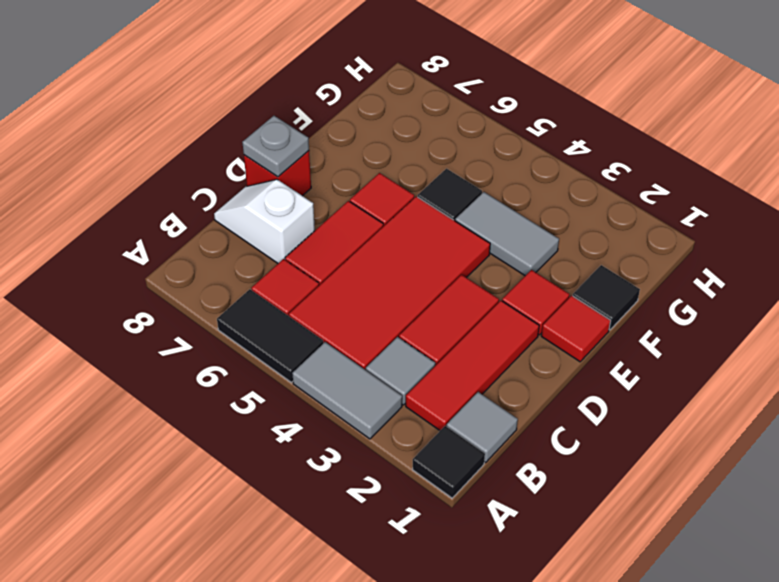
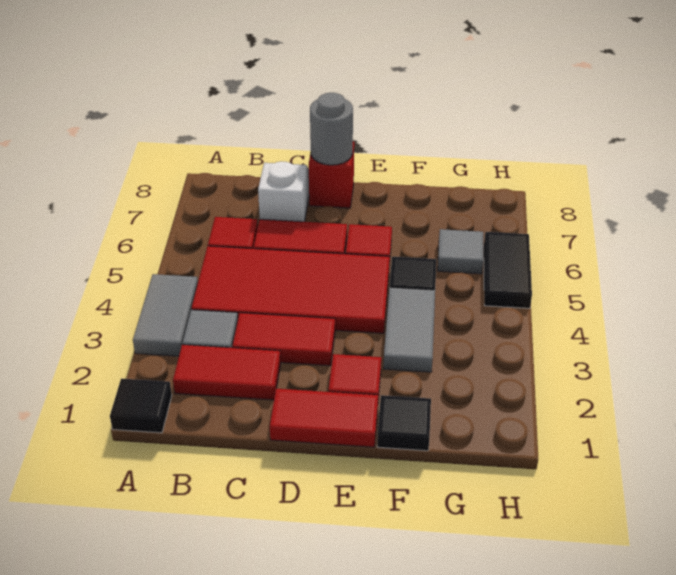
black 1x2 tile [217,289,323,382] -> black 1x2 tile moved to [484,232,532,308]
grey 1x1 tile [447,392,518,463] -> grey 1x1 tile moved to [438,229,483,274]
red 1x3 tile [406,301,539,430] -> red 1x2 tile [173,345,281,400]
grey 1x1 plate [242,116,309,177] -> grey 1x1 round brick [310,93,353,165]
red 1x1 tile [541,295,611,362] -> red 1x2 tile [270,388,378,447]

